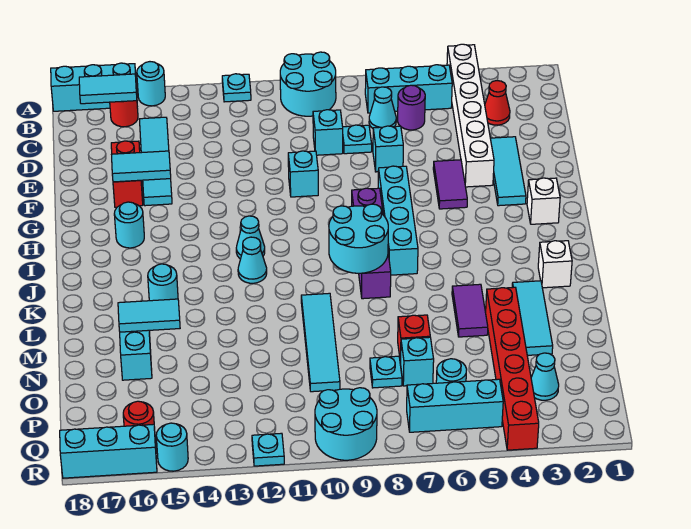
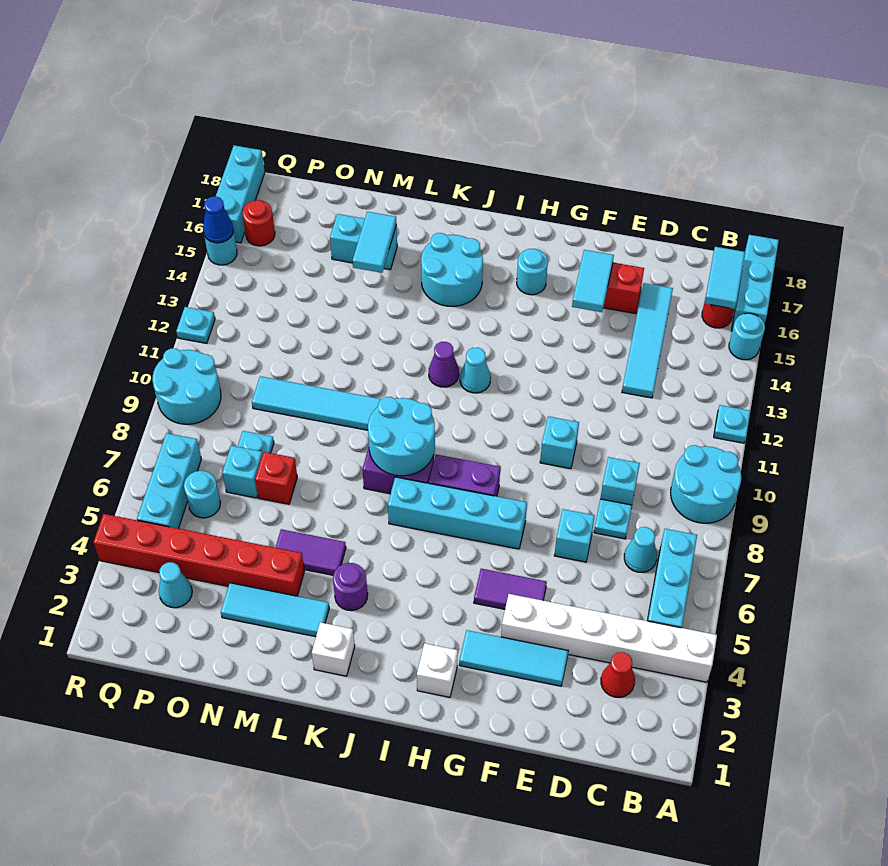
purple 1x1 round brick [398,85,425,130] -> purple 1x1 round brick moved to [333,563,368,611]
cyan 1x4 tile [139,117,172,206] -> cyan 1x4 tile turned to [622,283,673,398]
cyan 1x1 cone [238,237,267,283] -> purple 1x1 cone [429,342,459,387]
cyan 1x1 round brick [148,264,178,301] -> cyan 2x2 round brick [421,233,483,306]
none -> blue 1x1 cone [203,196,233,243]

